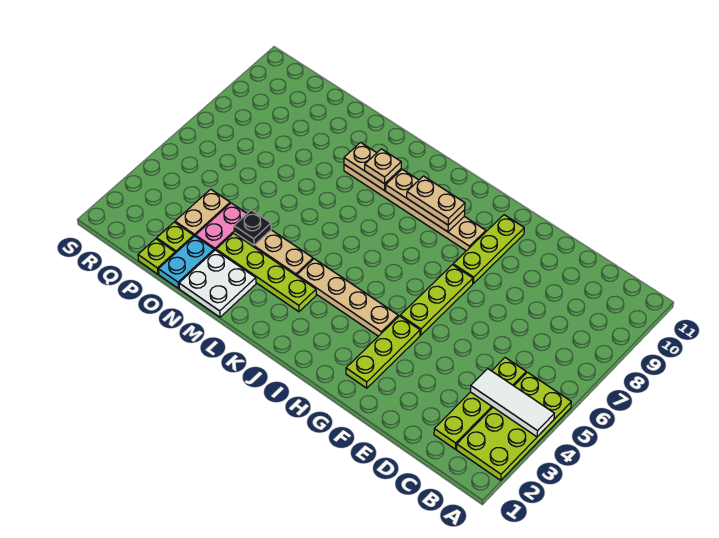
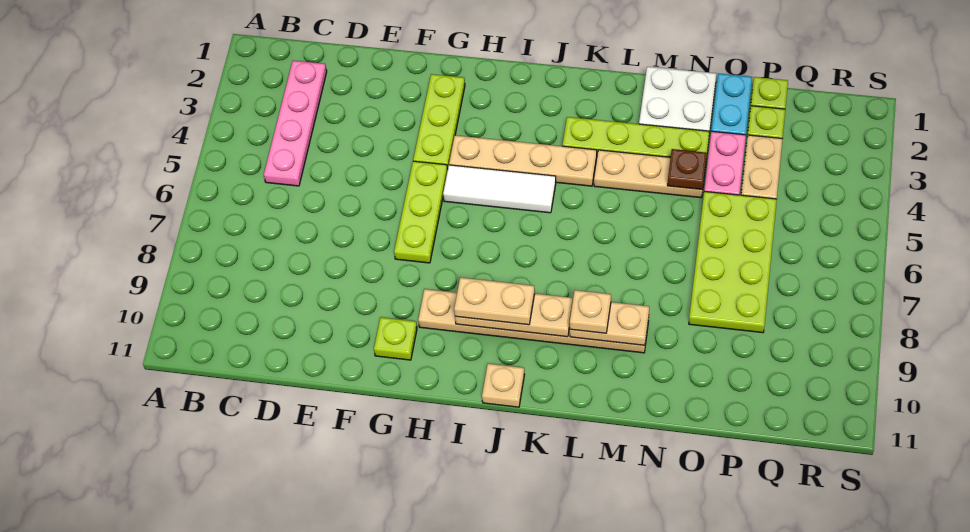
lime 2x4 plate [457,372,571,480] -> lime 2x4 plate moved to [689,191,777,333]
white 1x3 tile [470,369,554,437] -> white 1x3 tile moved to [443,165,556,213]
lime 1x4 plate [434,358,526,449] -> pink 1x4 plate [264,61,327,186]
lime 1x3 plate [453,215,524,283] -> lime 1x1 plate [374,317,417,360]
none -> tan 1x1 plate [482,364,525,407]
black 1x1 plate [234,210,271,245] -> brown 1x1 plate [667,149,707,190]

